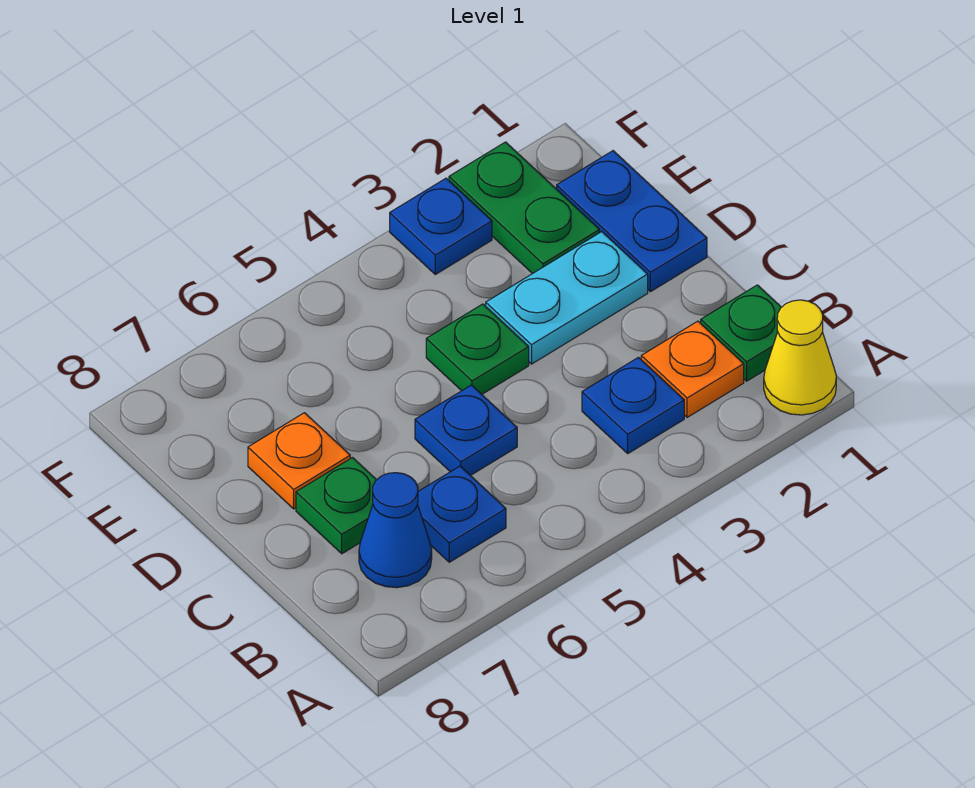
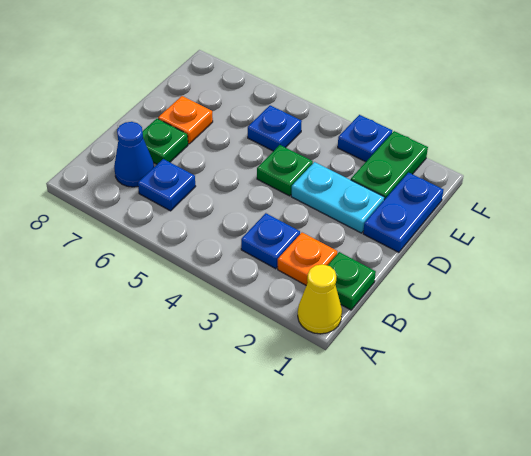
blue 1x1 plate [415,385,517,476] -> blue 1x1 plate moved to [248,105,302,151]

